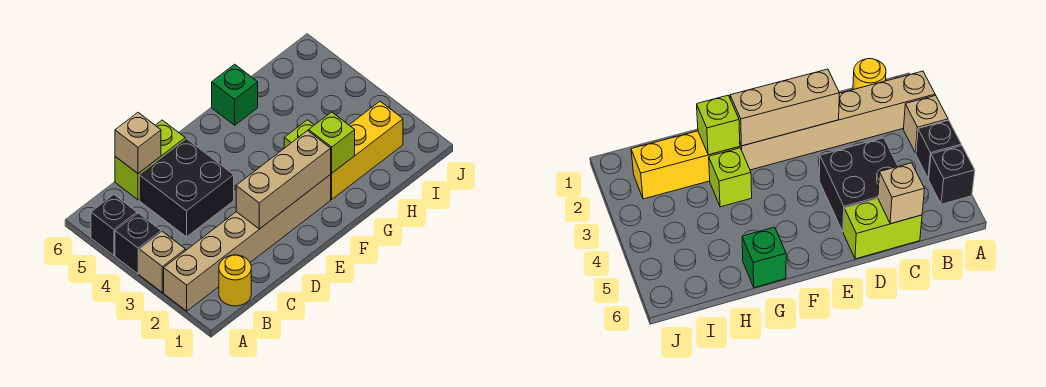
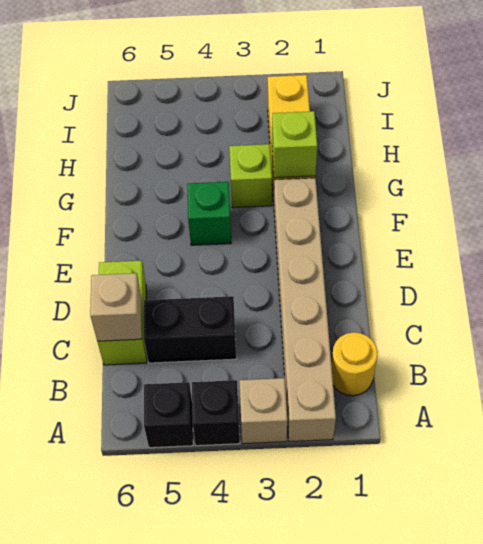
black 2x2 brick [139,139,234,237] -> black 1x2 brick [144,296,236,363]
tan 1x3 brick [236,131,331,229] -> none
green 1x1 brick [212,64,258,125] -> green 1x1 brick moved to [187,182,231,245]

